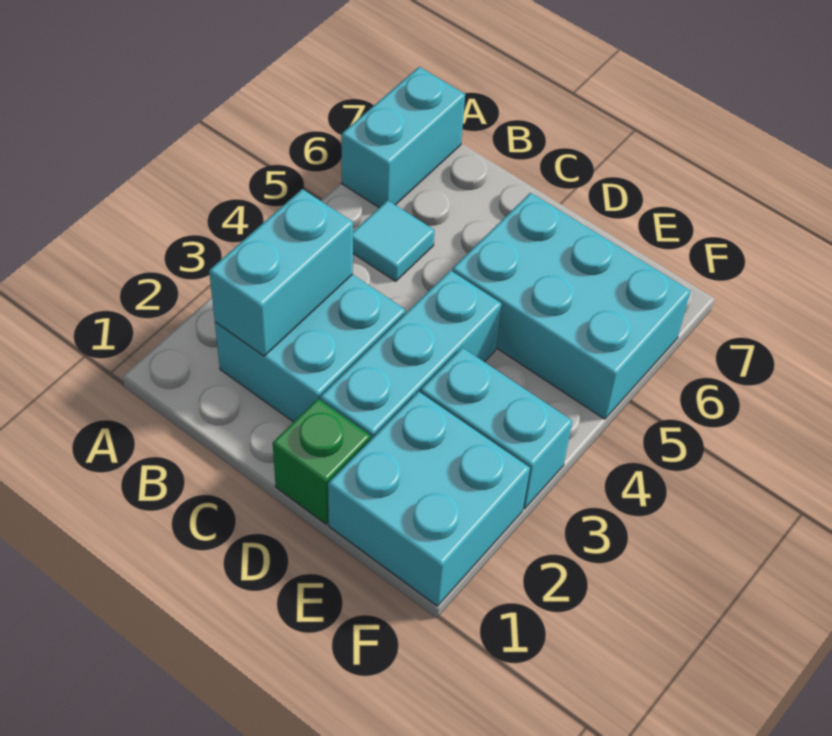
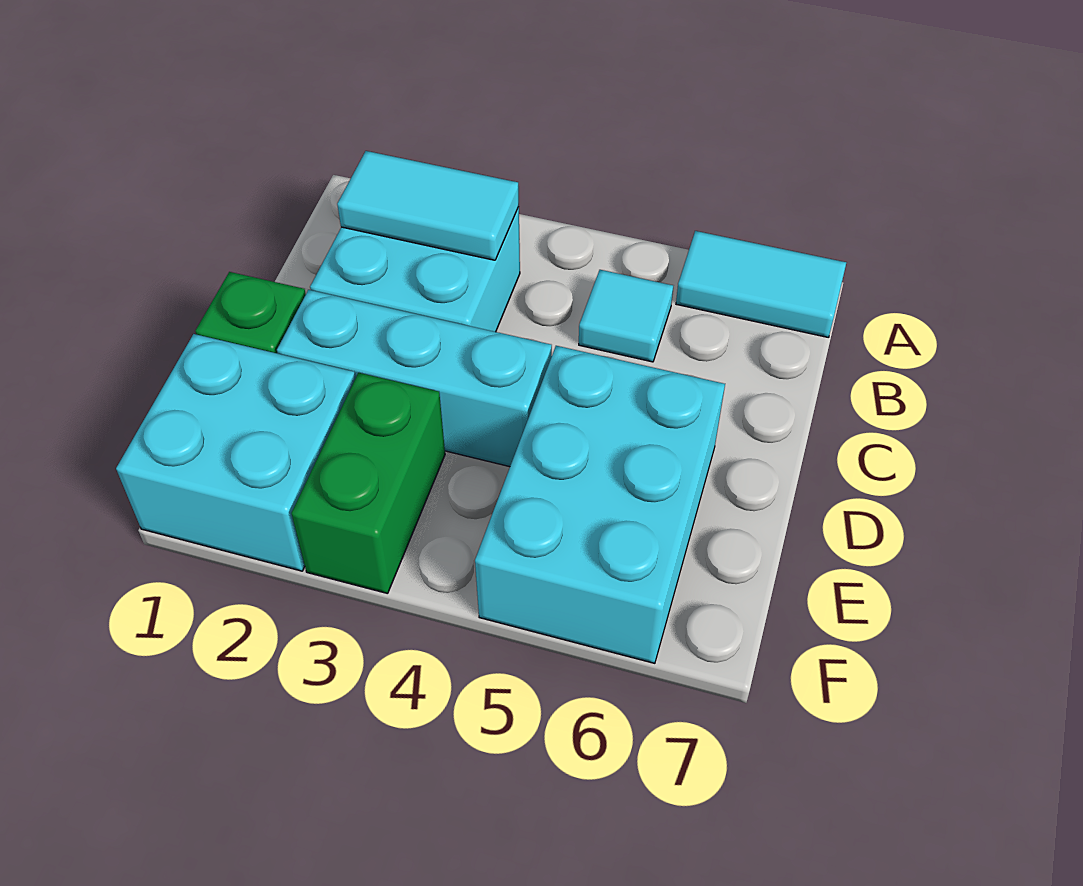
cyan 1x2 brick [342,67,465,208] -> cyan 1x2 tile [676,231,846,338]
cyan 1x2 brick [209,189,353,356] -> cyan 1x2 tile [337,151,519,260]
cyan 1x2 brick [420,348,572,509] -> green 1x2 brick [291,373,445,594]

